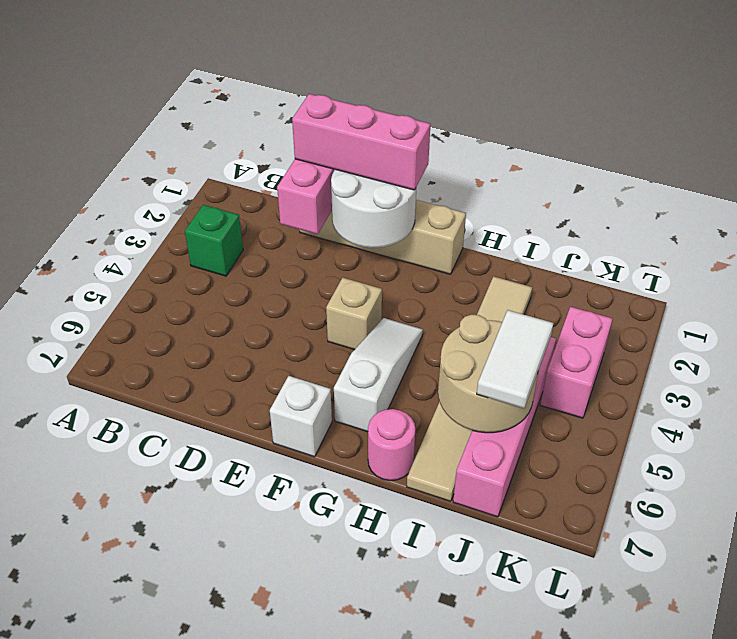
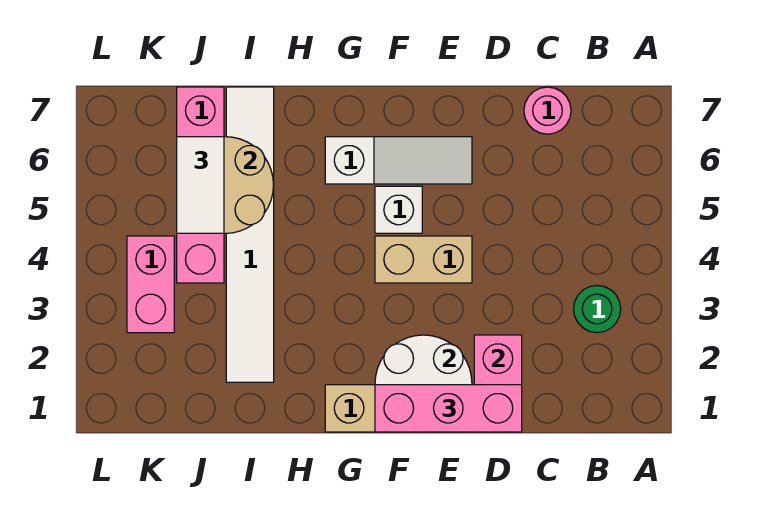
green 1x1 brick [185,205,243,276] -> green 1x1 round brick [574,286,621,333]
tan 1x1 brick [326,278,382,350] -> tan 1x2 brick [375,236,472,283]
white 1x1 brick [270,376,332,457] -> white 1x1 brick moved to [375,186,422,233]
white 1x3 slope [334,318,423,432] -> white 1x3 slope turned to [325,137,472,184]
pink 1x1 round brick [368,409,415,481] -> pink 1x1 round brick moved to [524,87,571,134]
tan 1x6 tile [407,276,532,501] -> white 1x6 tile [226,87,274,382]

